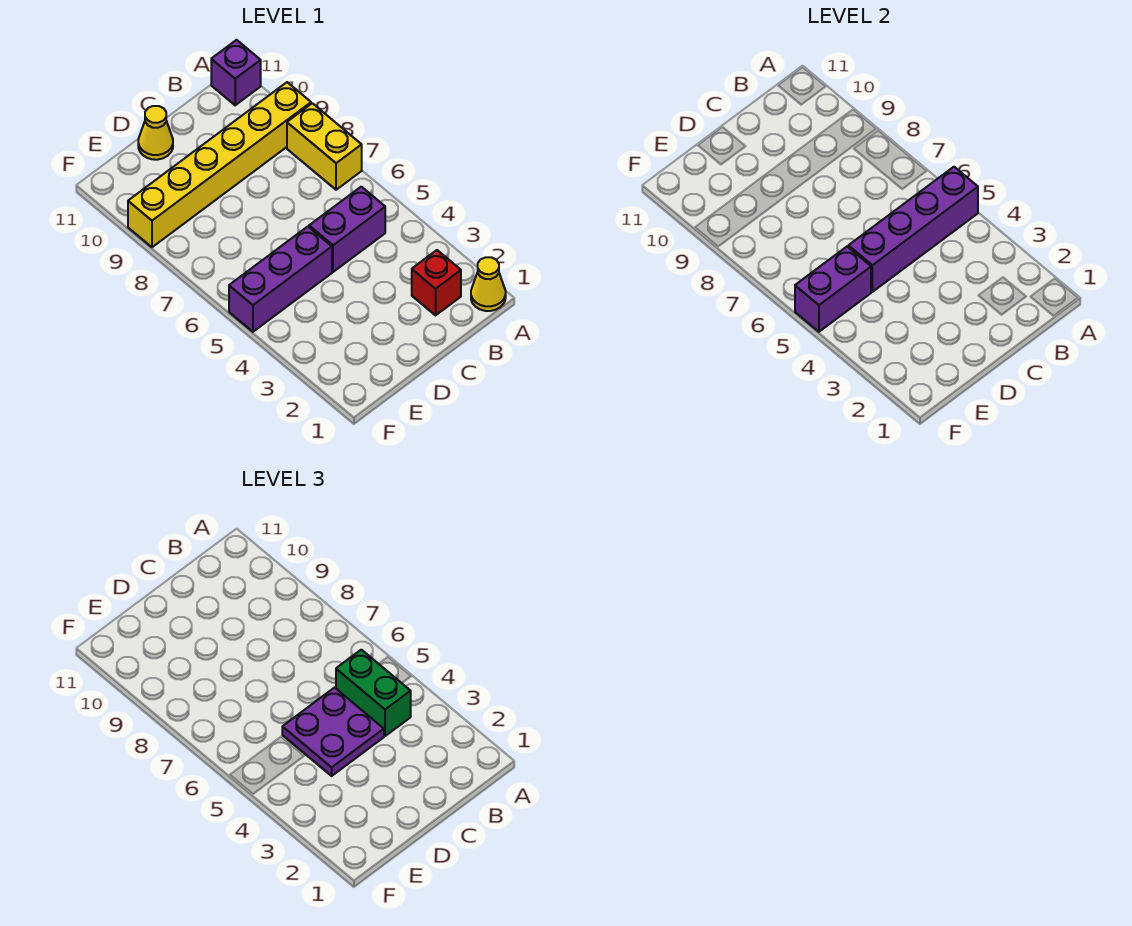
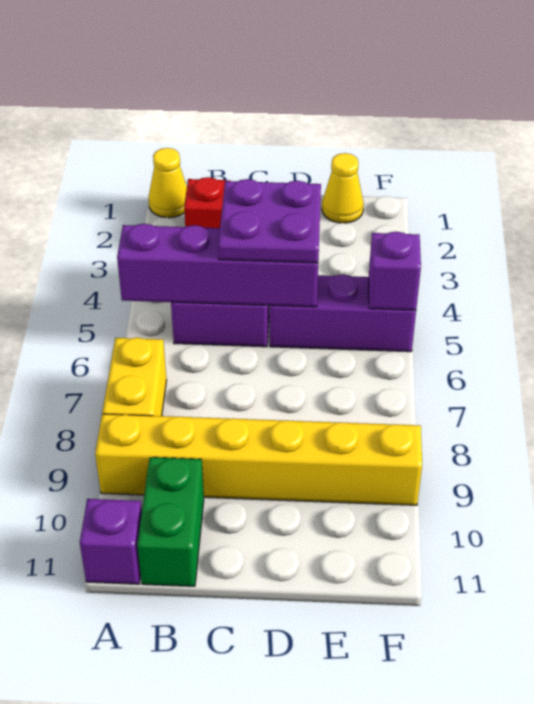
green 1x2 brick [336,650,411,736] -> green 1x2 brick moved to [137,457,204,586]
yellow 1x1 cone [138,106,173,160] -> yellow 1x1 cone moved to [322,153,364,223]
purple 1x2 brick [795,247,871,332] -> purple 1x1 brick [369,231,421,310]

